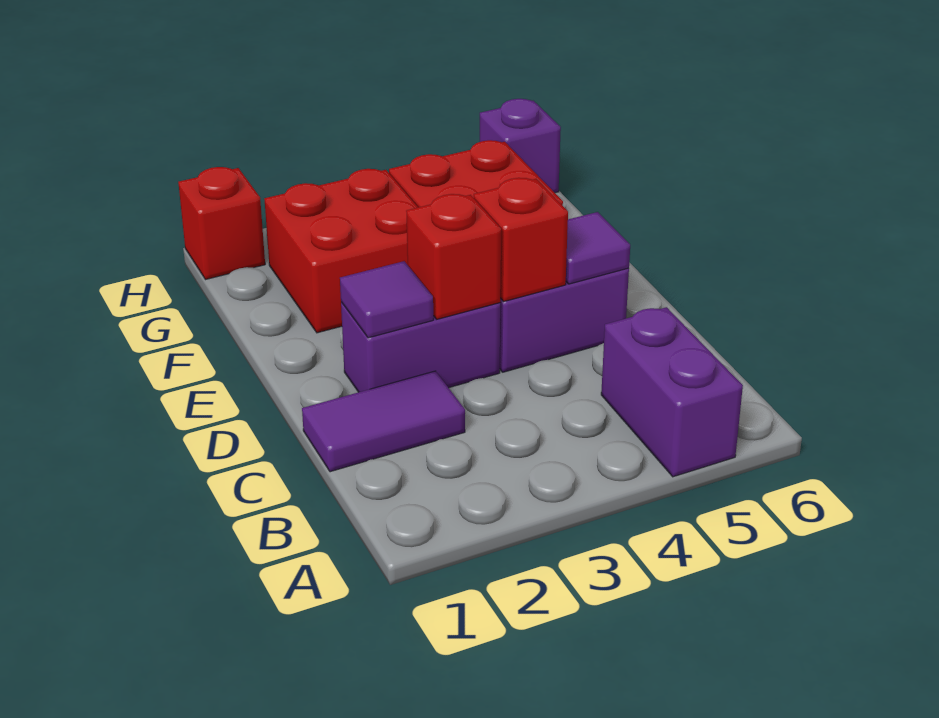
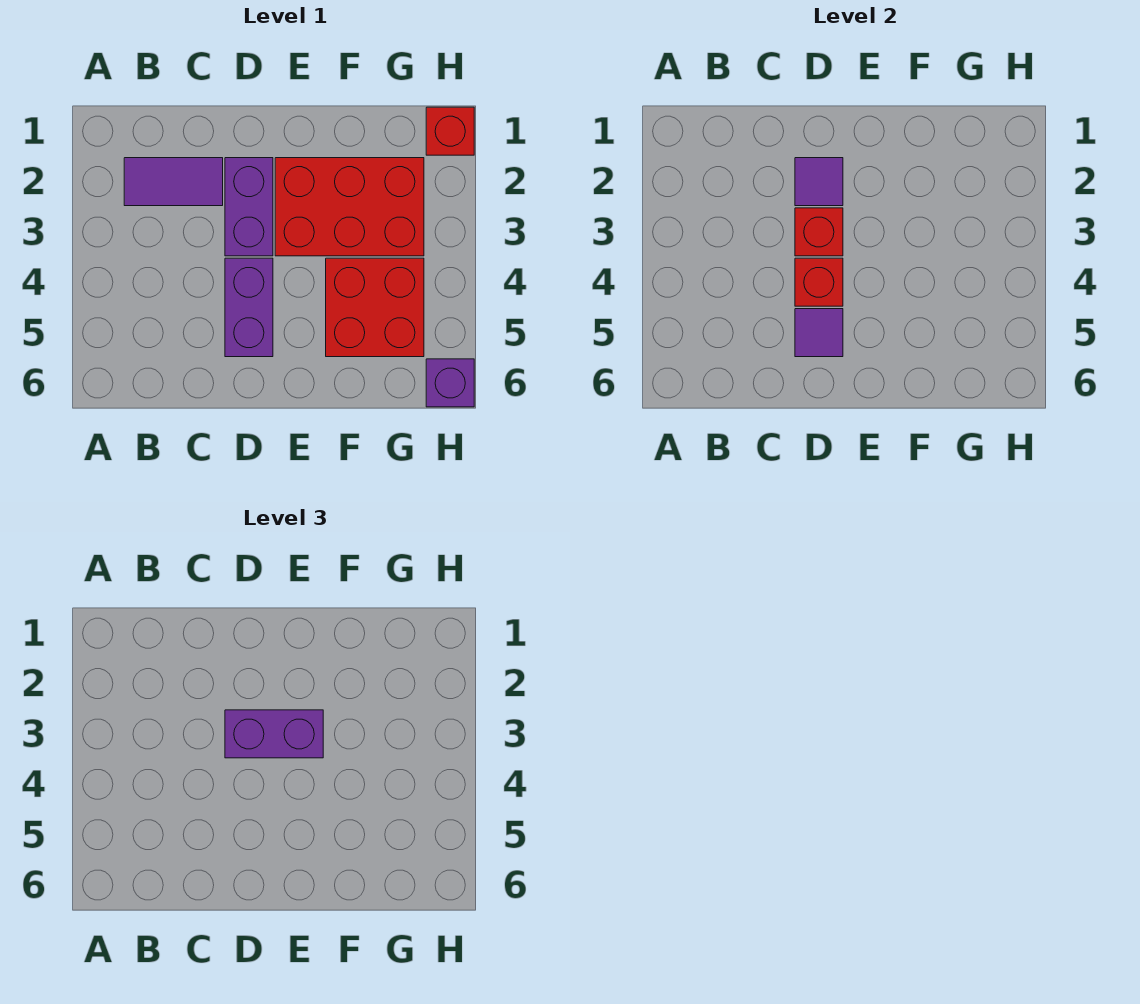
purple 1x2 brick [601,307,743,477] -> purple 1x2 brick moved to [225,710,323,758]
purple 1x2 tile [302,371,465,472] -> purple 1x2 tile turned to [124,158,223,206]
red 2x2 brick [264,169,418,333] -> red 2x3 brick [275,158,424,256]

